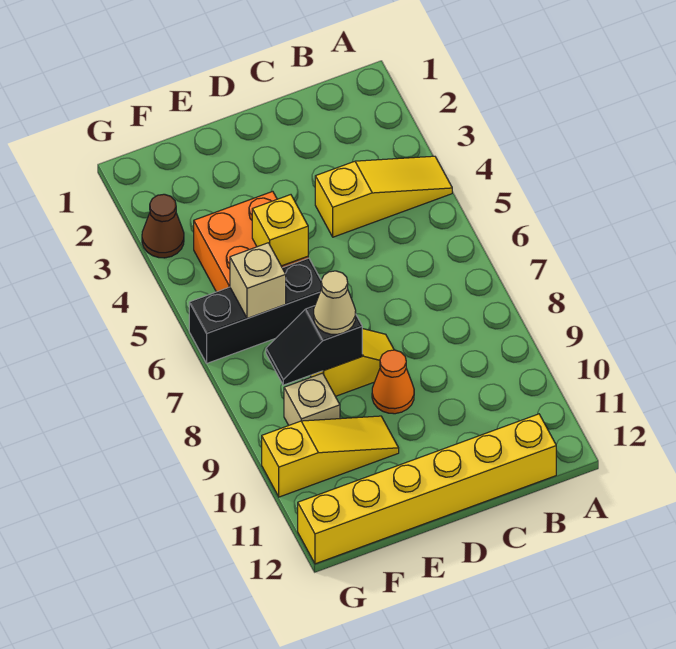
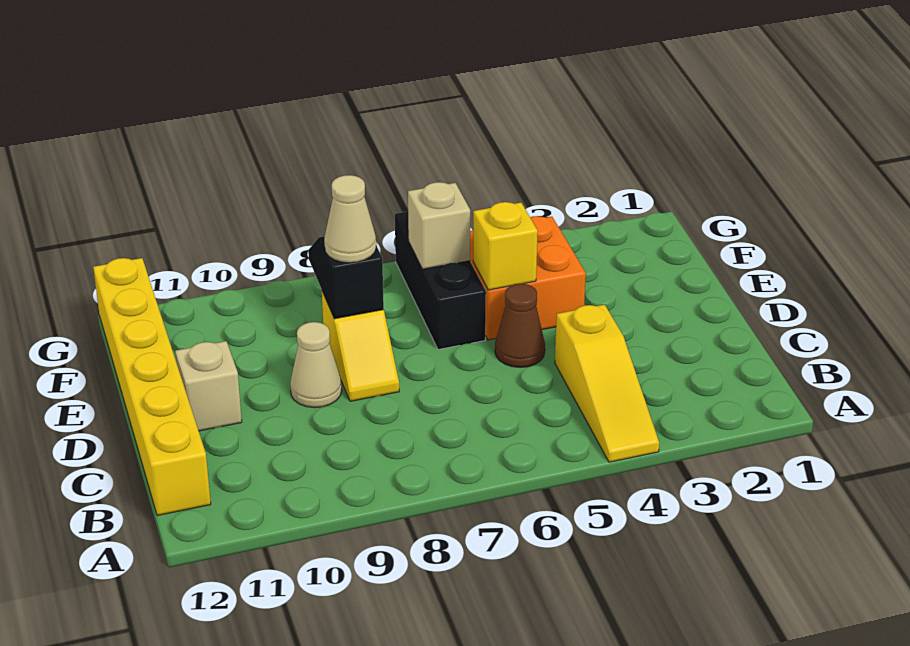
orange 1x1 cone [372,350,414,414] -> tan 1x1 cone [290,322,342,408]
yellow 1x3 slope [262,416,399,497] -> none
tan 1x1 brick [284,373,340,425] -> tan 1x1 brick moved to [175,341,242,431]
brown 1x1 cone [142,194,184,258] -> brown 1x1 cone moved to [495,284,545,367]

